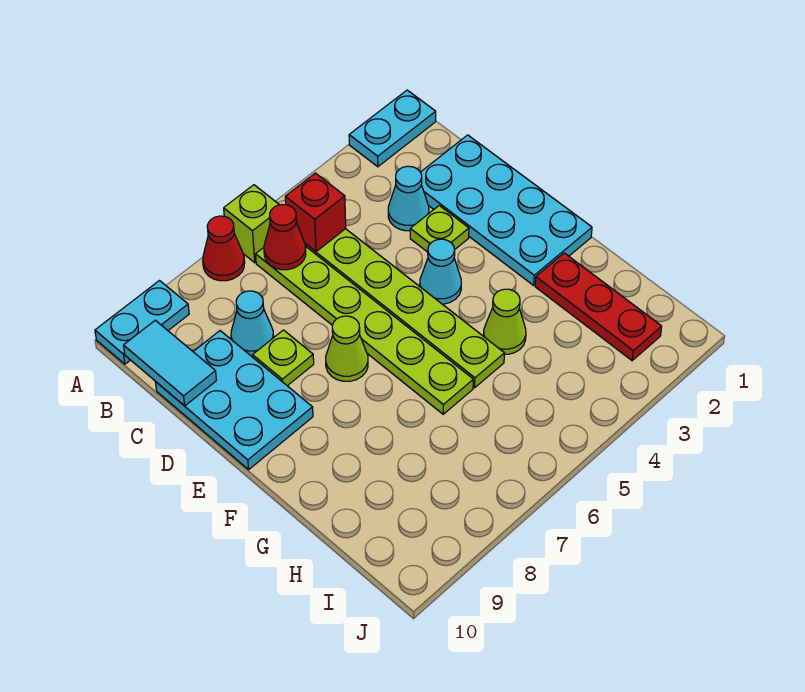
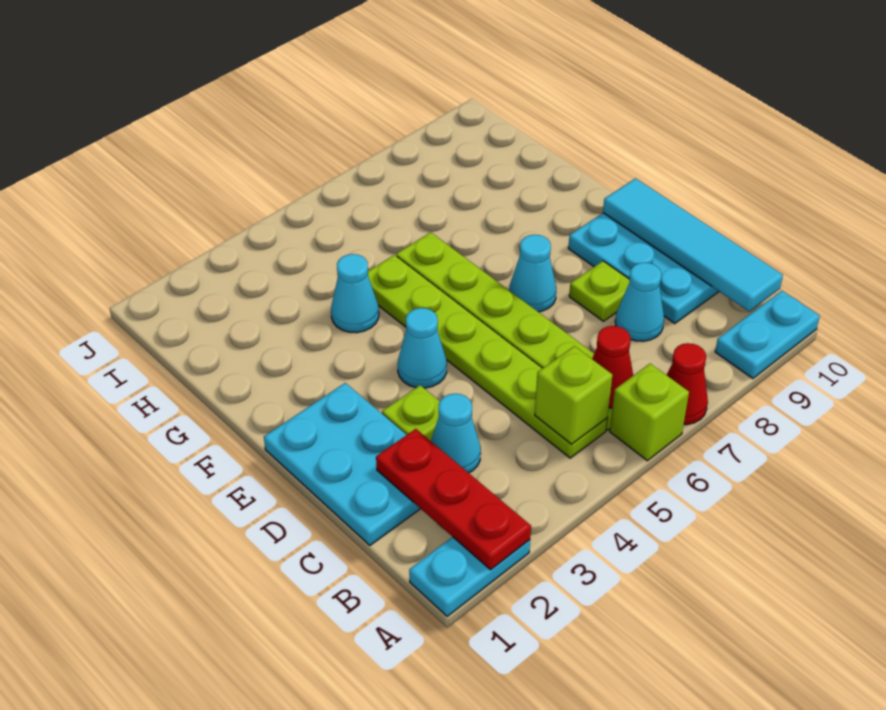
red 1x1 brick [285,173,346,252] -> lime 1x1 brick [535,346,612,445]
cyan 1x2 tile [123,320,216,406] -> cyan 1x4 tile [603,178,783,311]
cyan 2x4 plate [421,135,592,285] -> cyan 2x3 plate [264,383,420,545]
lime 1x1 cone [326,316,368,381] -> cyan 1x1 cone [509,235,556,312]
red 1x3 plate [535,253,662,361] -> red 1x3 plate moved to [376,429,531,570]
lime 1x1 cone [484,289,526,354] -> cyan 1x1 cone [331,254,379,333]

